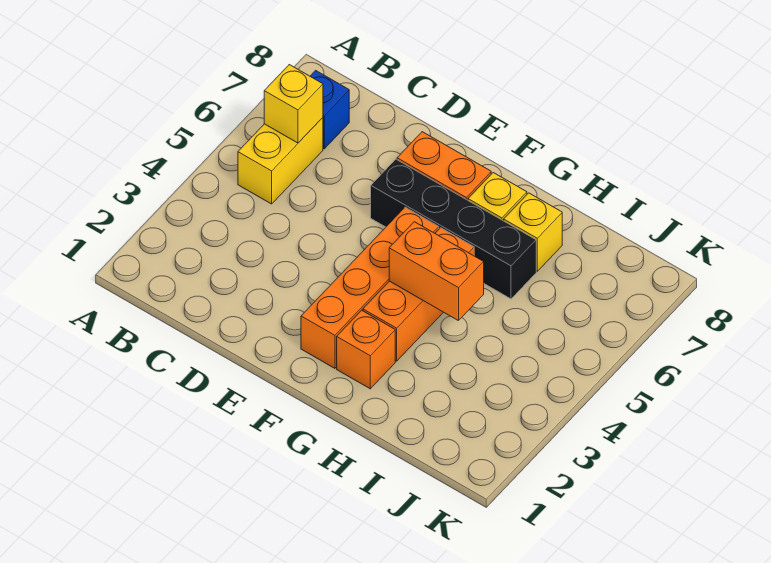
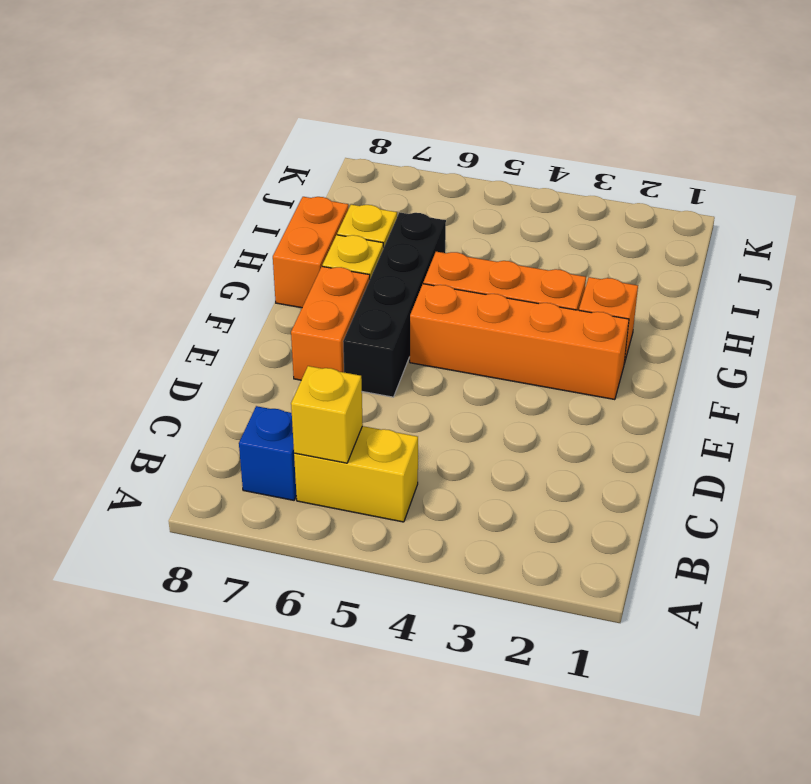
orange 1x2 brick [389,222,484,321] -> orange 1x2 brick moved to [273,197,349,308]

